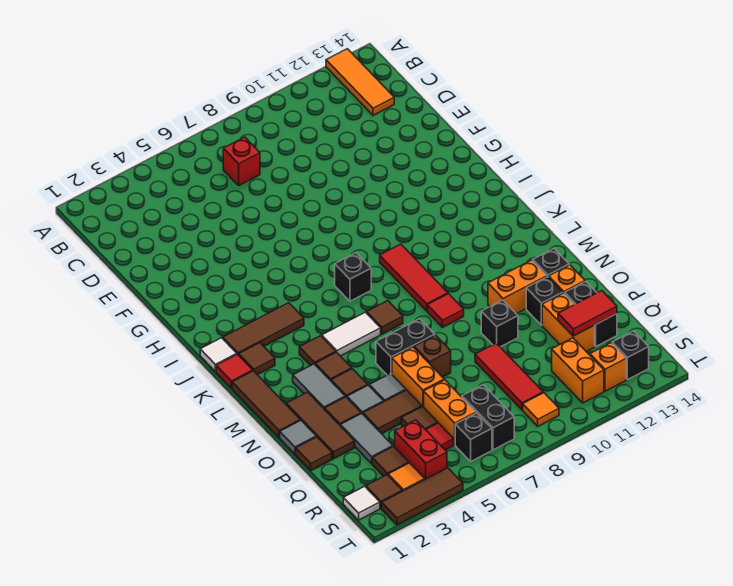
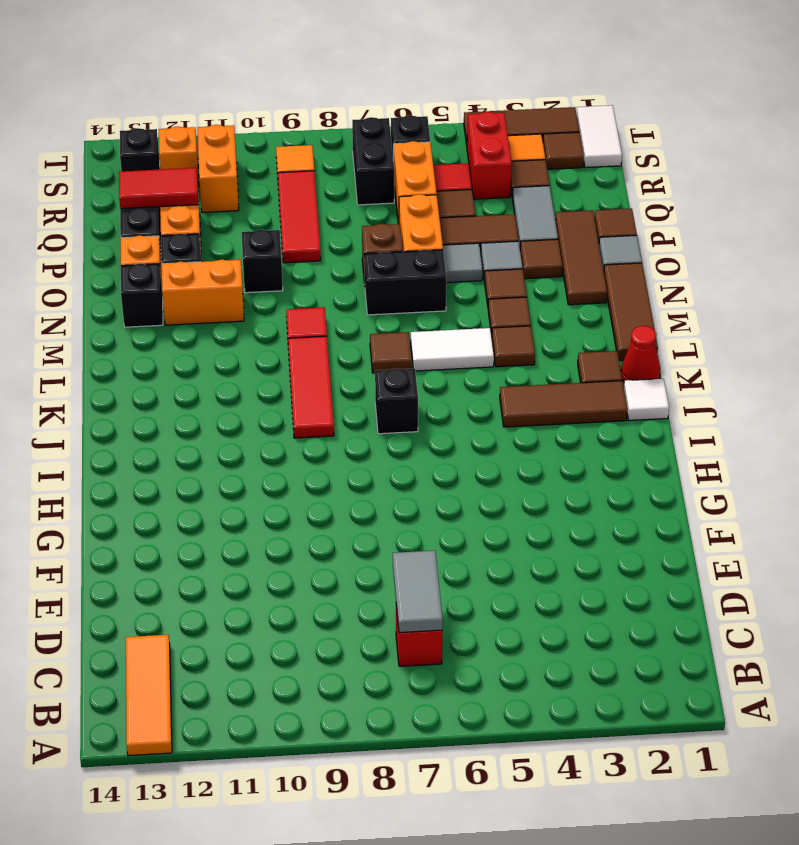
red 1x1 tile [216,354,253,388] -> red 1x1 cone [621,326,660,381]
grey 1x2 tile [293,364,345,410] -> grey 1x2 tile moved to [393,550,443,633]
white 1x1 tile [343,486,380,520] -> white 1x2 tile [577,105,622,168]

